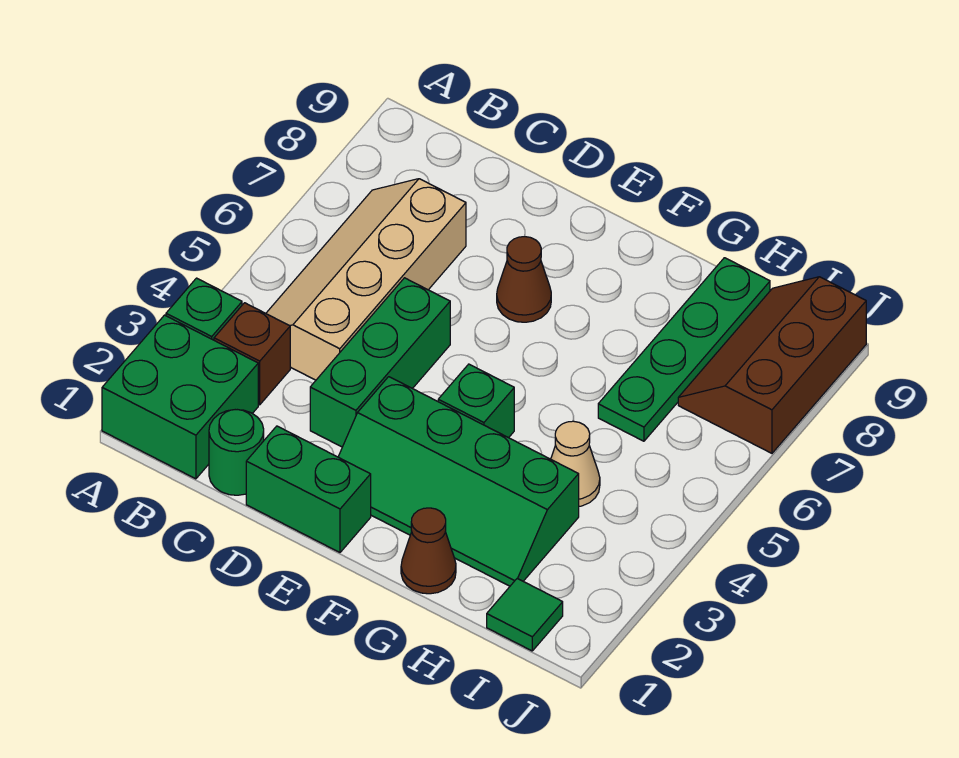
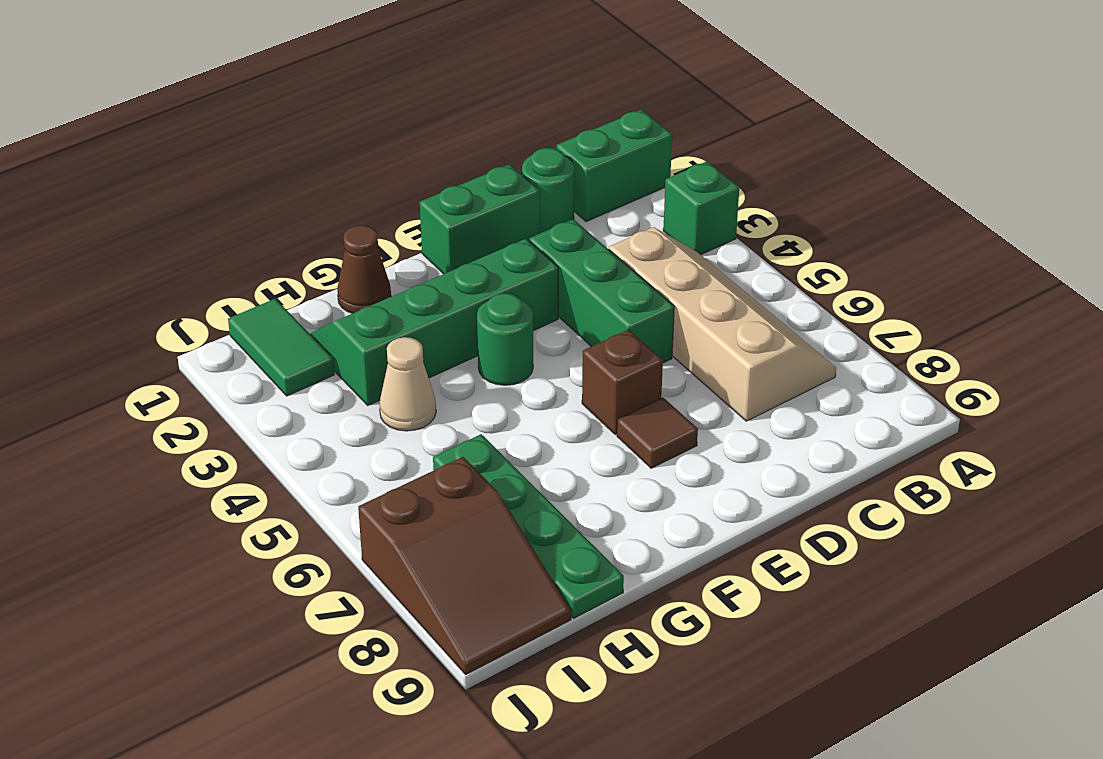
green 2x2 brick [102,315,258,479] -> green 1x2 brick [557,110,672,222]
brown 1x1 brick [214,303,290,405] -> brown 1x1 brick moved to [582,329,663,435]
brown 1x1 cone [497,237,551,322] -> brown 1x1 tile [617,398,698,468]
green 1x1 brick [438,364,514,438] -> green 1x1 round brick [477,293,533,385]
green 1x1 tile [487,578,563,651] -> green 1x2 tile [228,299,334,396]
brown 2x3 slope [678,277,866,453] -> brown 2x3 slope turned to [358,457,571,674]

